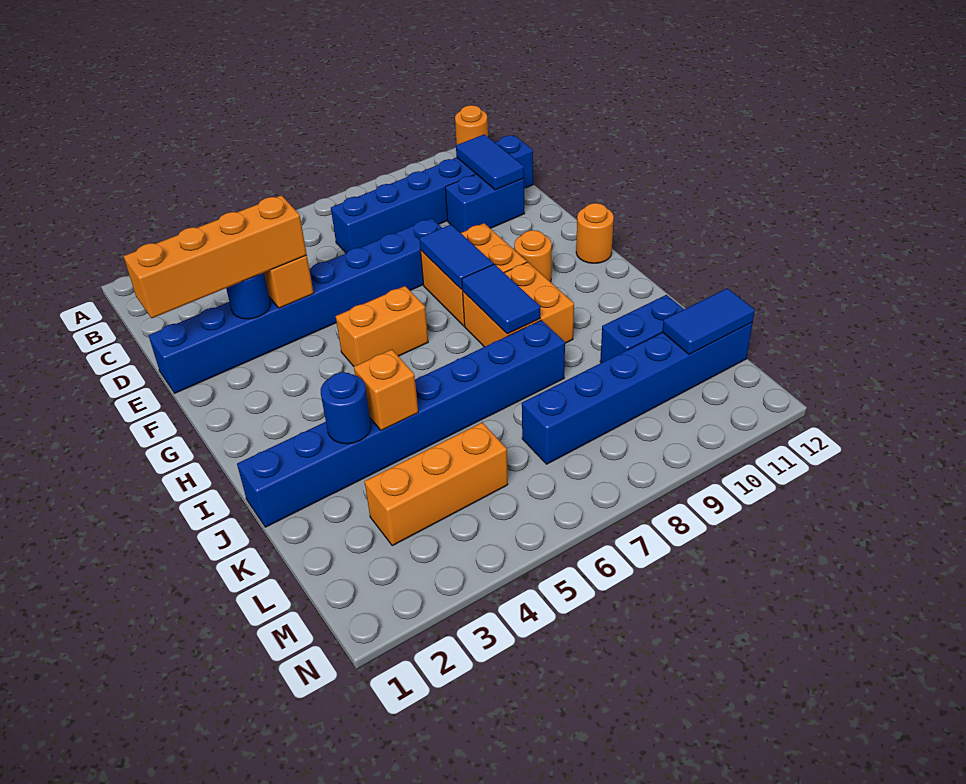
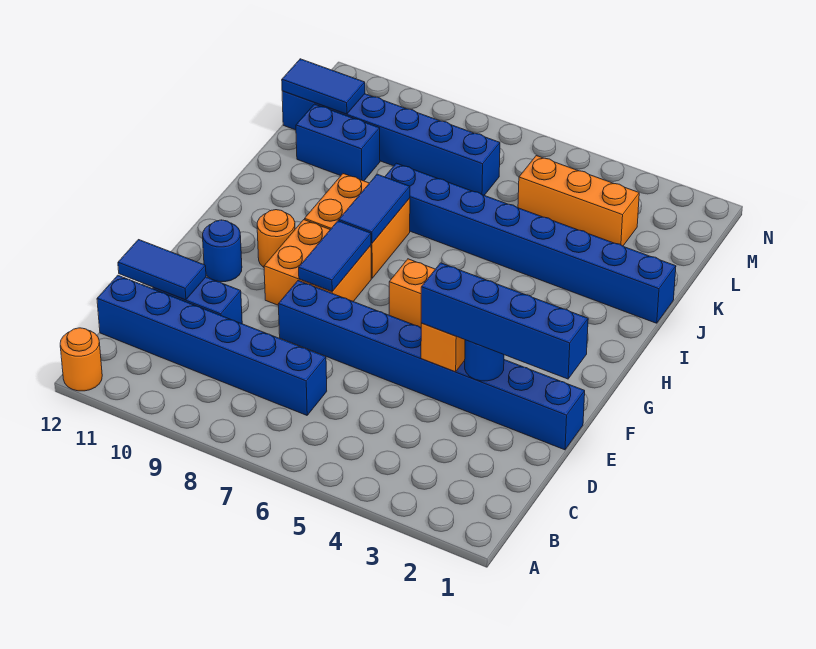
blue 1x2 tile [456,134,524,190] -> blue 1x2 tile turned to [118,240,206,300]
orange 1x4 brick [124,195,307,318] -> blue 1x4 brick [421,263,588,379]
orange 1x1 round brick [576,203,614,263] -> none
blue 1x1 round brick [321,372,371,444] -> blue 1x1 round brick moved to [203,220,242,282]
orange 1x1 brick [354,349,418,430] -> none

